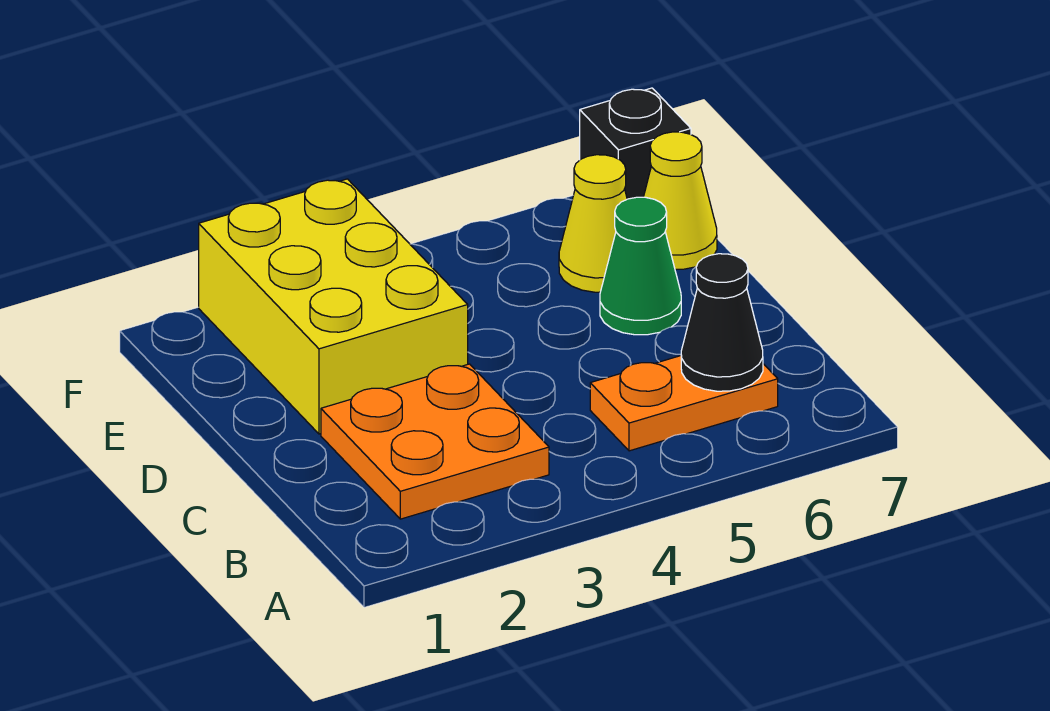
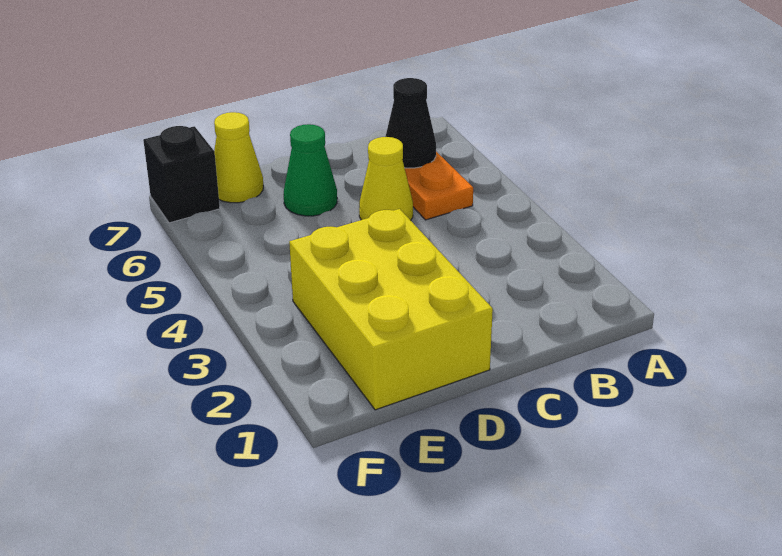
orange 2x2 plate [321,364,549,519] -> none
yellow 2x3 brick [199,179,468,434] -> yellow 2x3 brick turned to [289,209,493,410]
yellow 1x1 cone [559,155,627,292] -> yellow 1x1 cone moved to [359,137,413,220]

